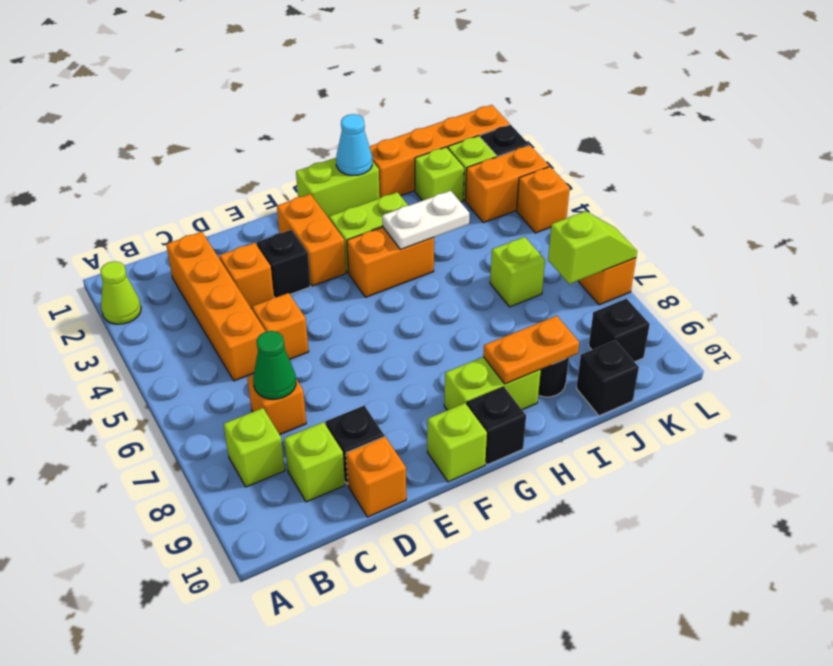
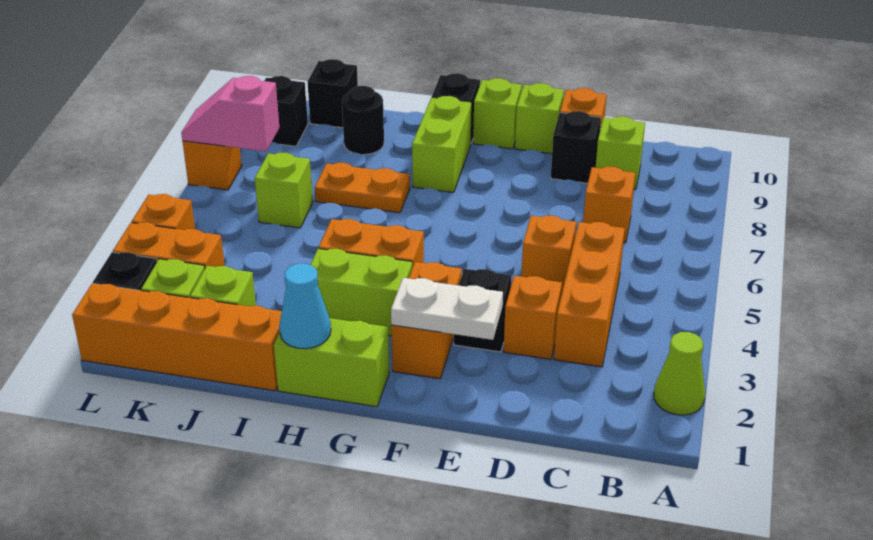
lime 1x1 brick [224,408,285,487] -> lime 1x1 brick moved to [515,83,564,154]
orange 1x4 brick [166,232,266,381] -> orange 1x3 brick [554,222,625,367]
green 1x1 cone [253,331,296,399] -> none
lime 1x2 brick [444,357,541,410] -> lime 1x2 brick turned to [412,96,472,192]
white 1x2 plate [382,191,469,249] -> white 1x2 plate moved to [391,278,503,340]
orange 1x2 plate [483,316,579,384] -> orange 1x2 plate moved to [315,163,410,213]
lime 1x2 slope [548,211,637,284] -> pink 1x2 slope [181,76,279,151]

